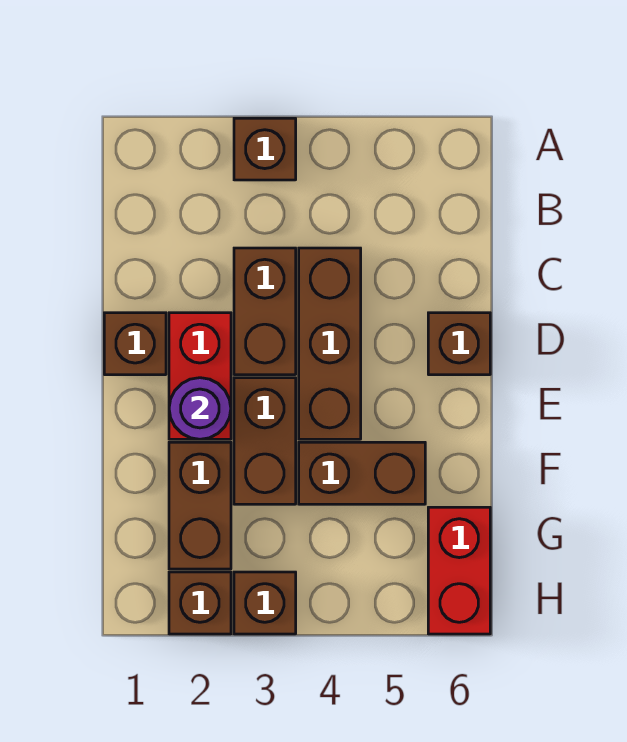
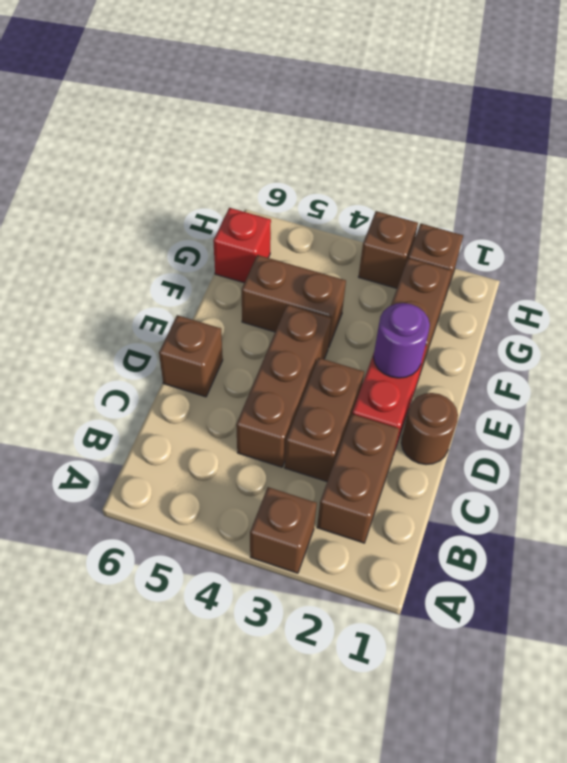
brown 1x1 brick [104,313,166,375] -> brown 1x1 round brick [401,393,458,465]
brown 1x2 brick [234,378,296,504] -> brown 1x2 brick moved to [317,414,399,543]
red 1x2 brick [428,507,490,634] -> red 1x1 brick [213,208,271,283]

